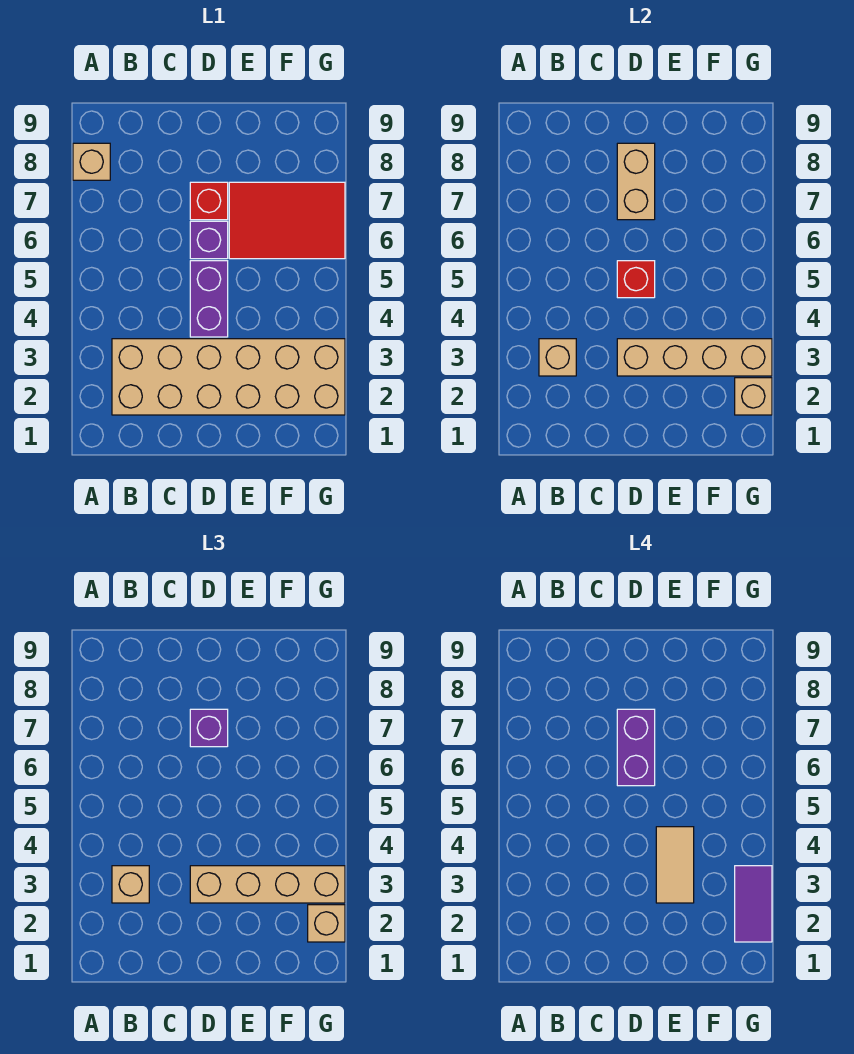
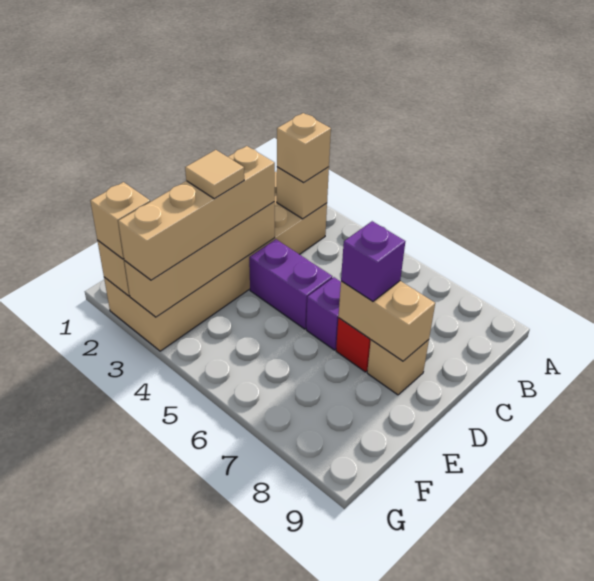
tan 1x1 brick [73,143,110,180] -> tan 1x1 brick moved to [367,340,429,395]
red 1x1 brick [617,261,655,298] -> none
purple 1x2 brick [617,709,655,786] -> none
tan 1x2 tile [656,827,694,903] -> tan 1x1 tile [185,150,244,199]
red 2x3 tile [229,182,345,259] -> none
purple 1x2 tile [735,866,772,942] -> none

